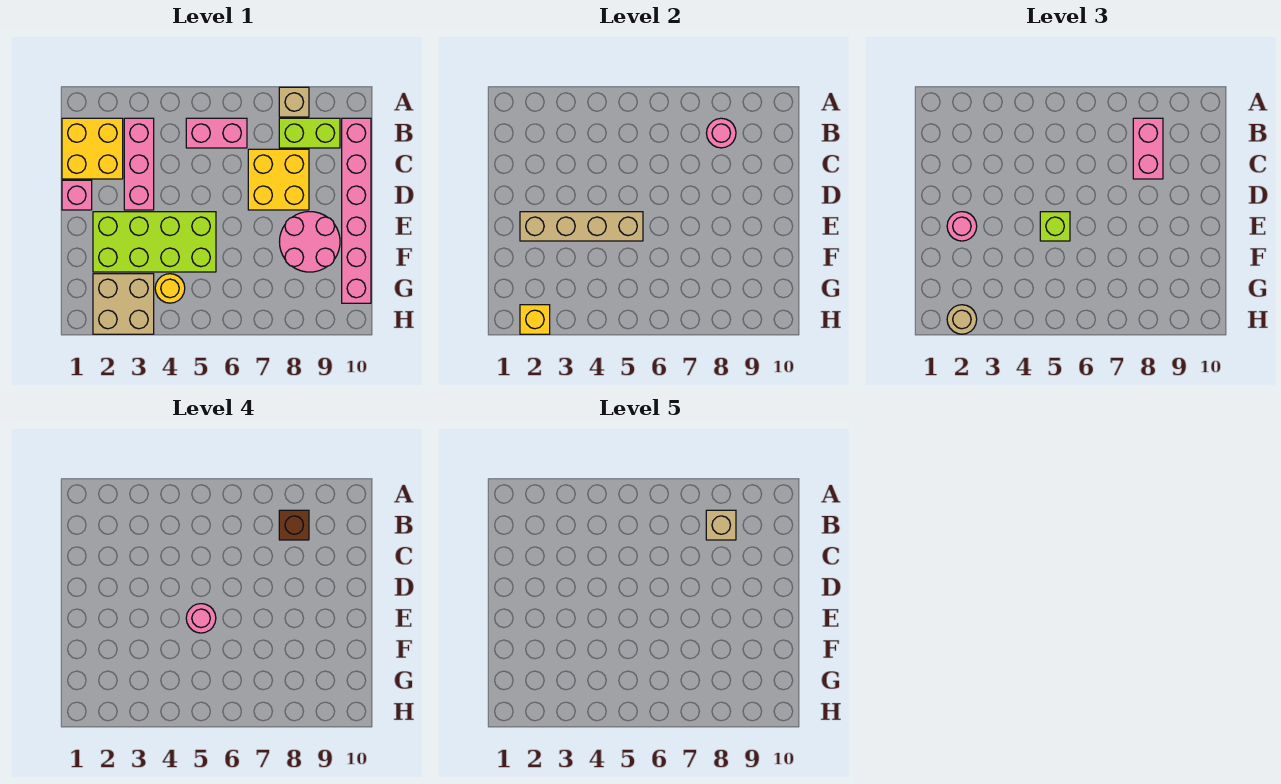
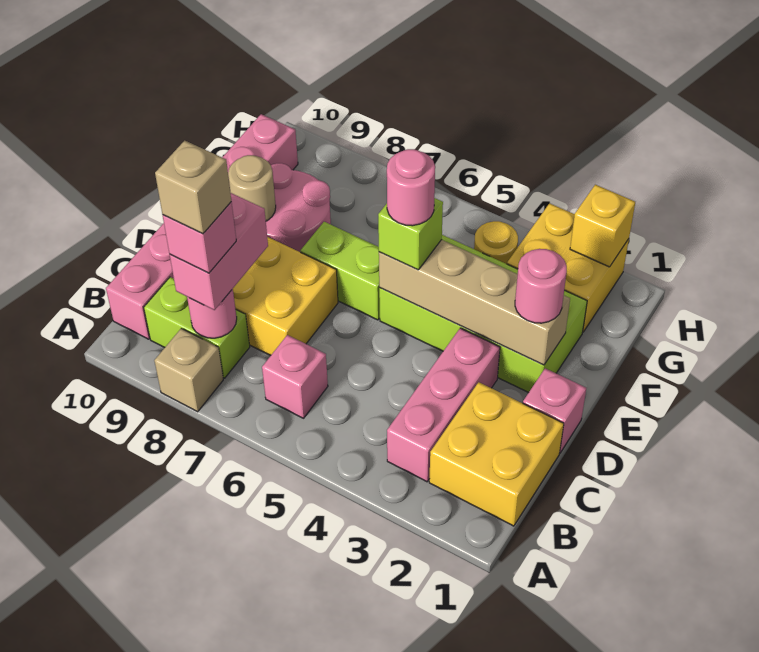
pink 1x2 brick [186,118,247,148] -> pink 1x1 brick [262,335,328,418]
brown 1x1 brick [279,510,309,540] -> pink 1x1 brick [163,202,236,273]
none -> lime 1x2 brick [301,222,380,320]
tan 2x2 brick [93,274,154,334] -> yellow 2x2 brick [507,203,629,332]
tan 1x1 round brick [947,305,977,334] -> tan 1x1 round brick moved to [228,155,276,221]

